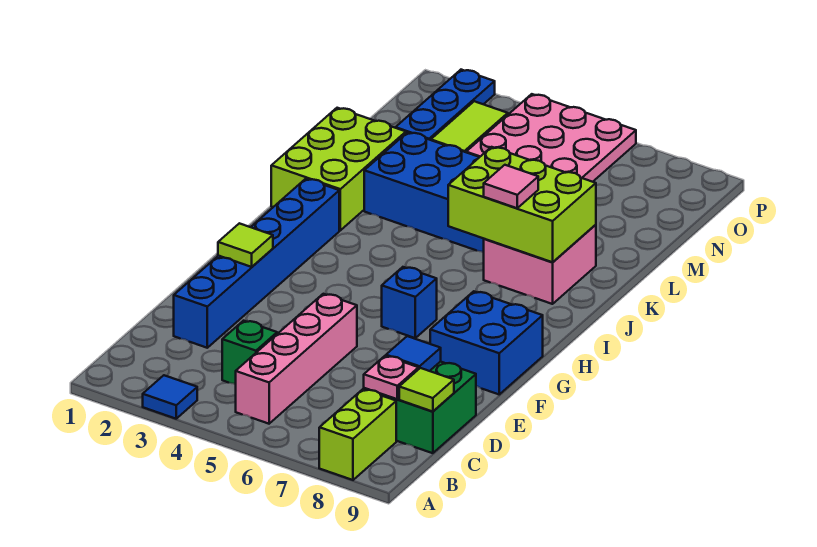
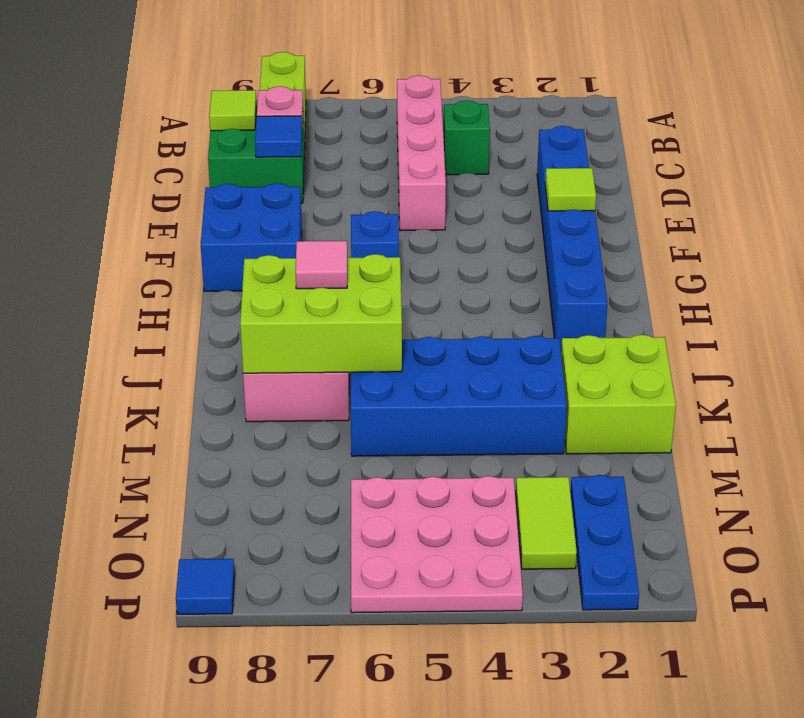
blue 1x1 tile [143,375,197,419] -> blue 1x1 tile moved to [176,559,235,614]
lime 2x3 brick [271,108,406,230] -> lime 2x2 brick [561,335,676,454]

